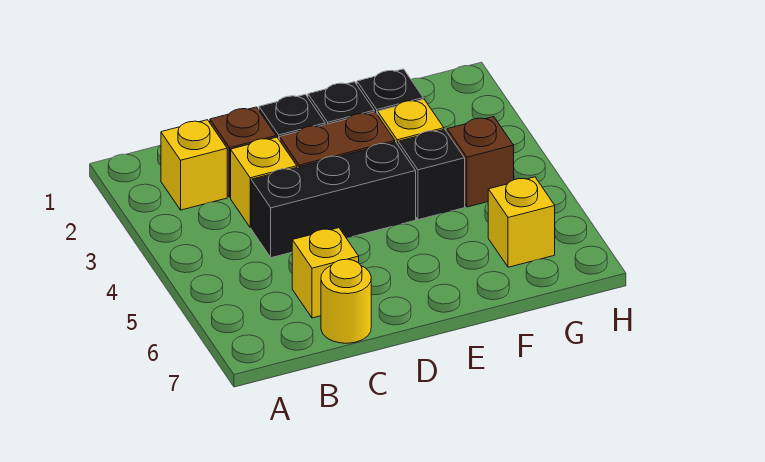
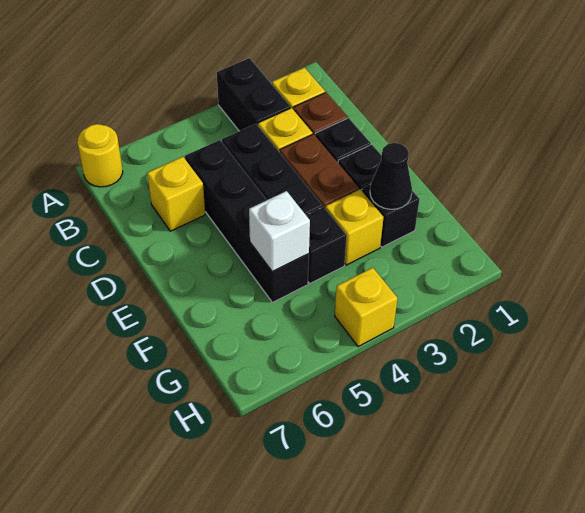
none -> black 1x2 brick [217,58,291,131]
none -> black 1x4 brick [185,140,309,302]
yellow 1x1 round brick [321,259,371,343] -> yellow 1x1 round brick moved to [77,124,123,187]
none -> black 1x1 cone [370,143,412,209]
none -> white 1x1 brick [249,191,310,272]
brown 1x1 brick [447,117,514,207] -> none
yellow 1x1 brick [488,177,555,267] -> yellow 1x1 brick moved to [335,268,398,347]

